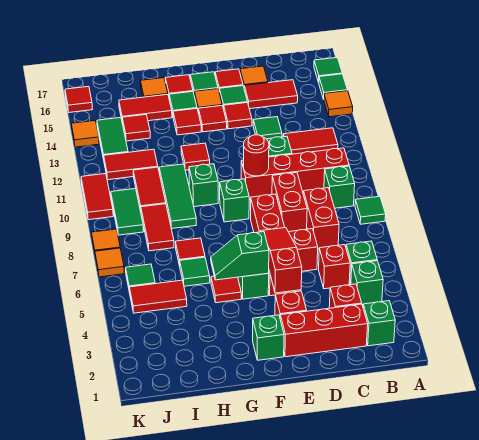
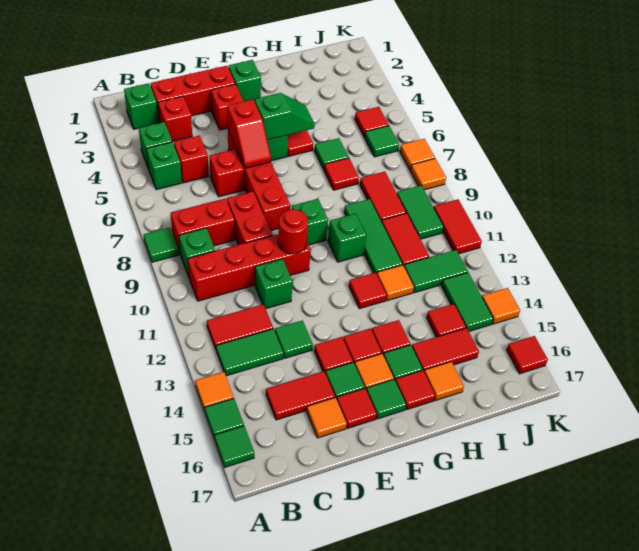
none -> green 1x2 tile [216,329,284,376]
red 1x2 brick [303,188,339,249] -> red 1x2 brick turned to [171,199,235,253]
red 1x3 slope [260,228,302,293] -> red 1x2 slope [227,99,271,168]
none -> orange 1x1 tile [377,265,414,301]
red 1x2 tile [129,280,187,313] -> red 1x1 tile [355,107,389,137]
red 1x2 tile [104,149,158,180] -> green 1x2 tile [404,250,468,293]

